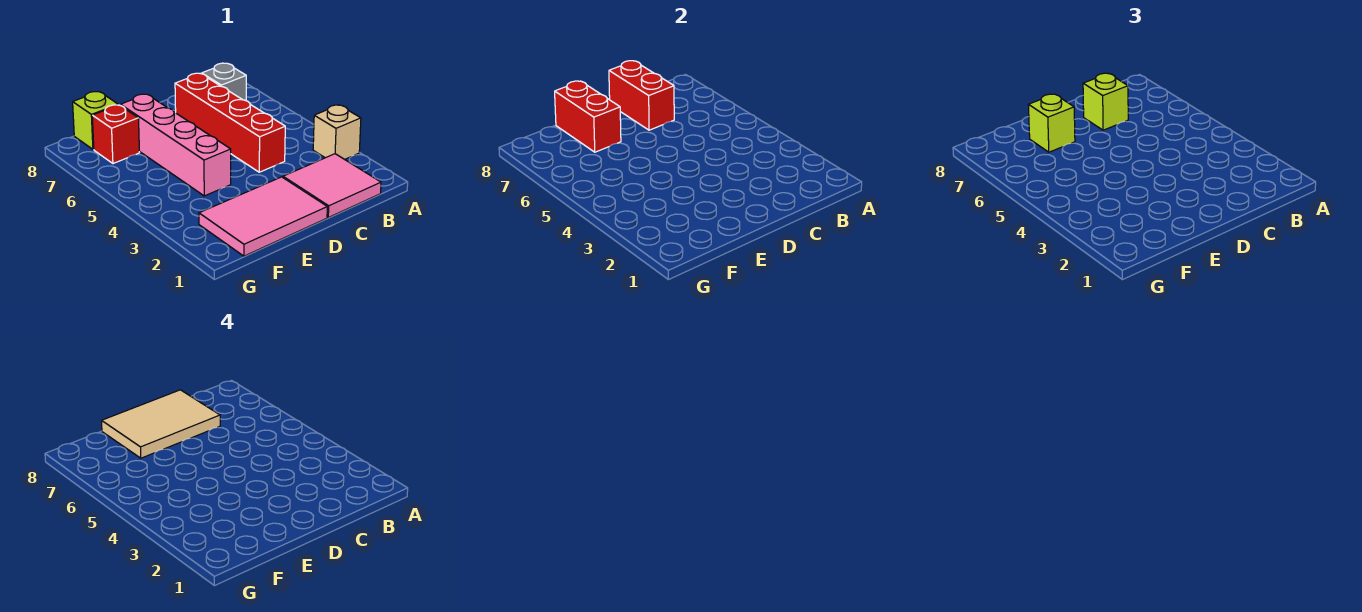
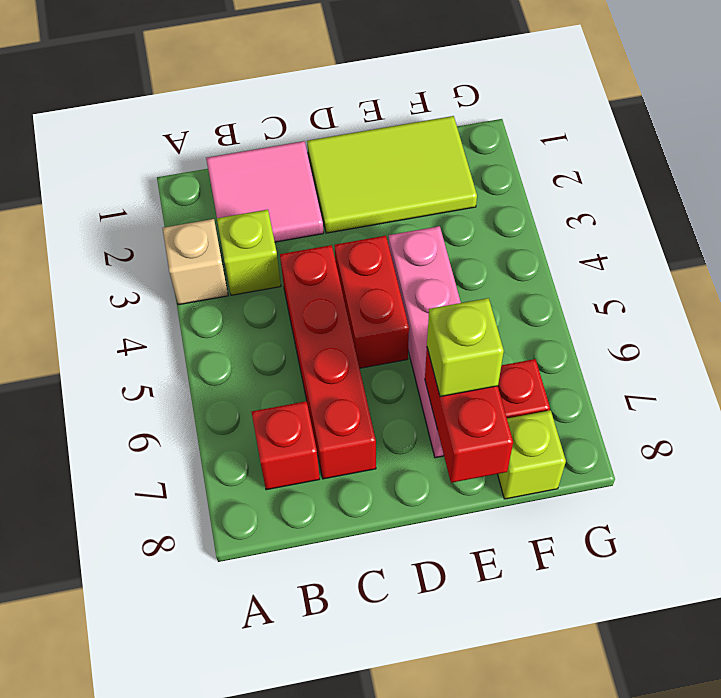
grey 1x1 brick [202,63,246,101] -> red 1x1 brick [252,401,320,490]
red 1x2 brick [609,61,674,130] -> red 1x2 brick moved to [334,236,409,368]
lime 1x1 brick [1083,73,1128,130] -> lime 1x1 brick moved to [217,210,281,295]
tan 2x3 tile [102,390,220,458] -> none
pink 2x3 tile [199,177,327,256] -> lime 2x3 tile [307,116,477,233]

